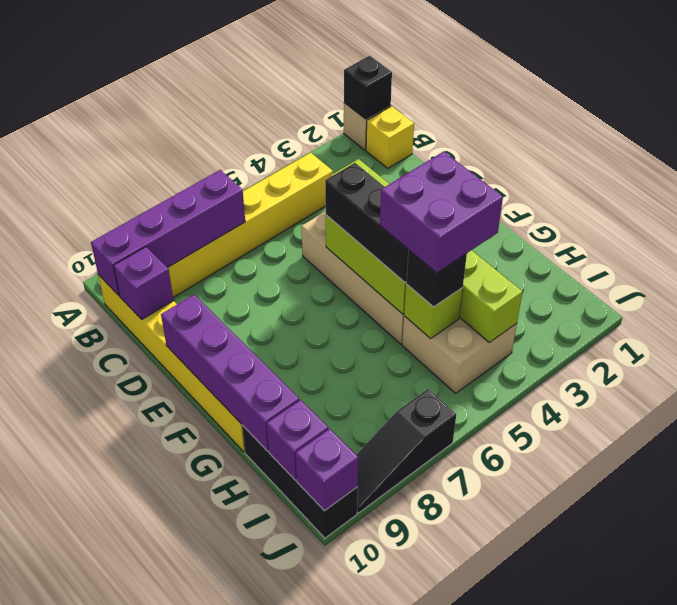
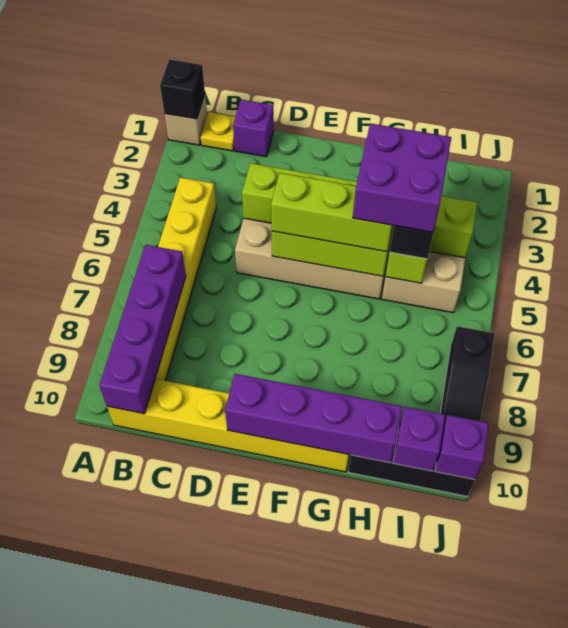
yellow 1x1 brick [366,106,414,168] -> yellow 1x1 plate [201,112,236,151]
purple 1x1 brick [114,247,174,319] -> purple 1x1 brick moved to [233,100,274,157]
black 1x3 brick [325,163,408,282] -> lime 1x3 brick [271,173,393,252]

